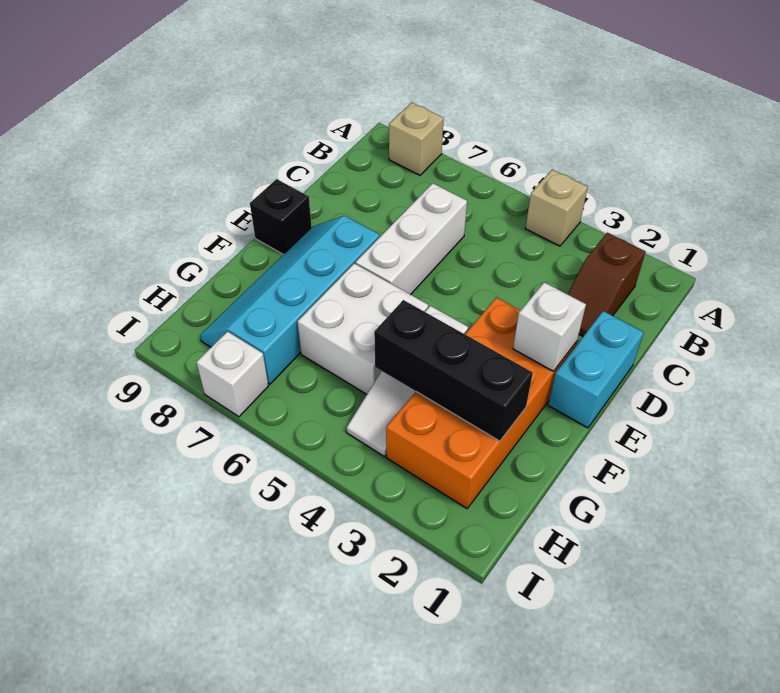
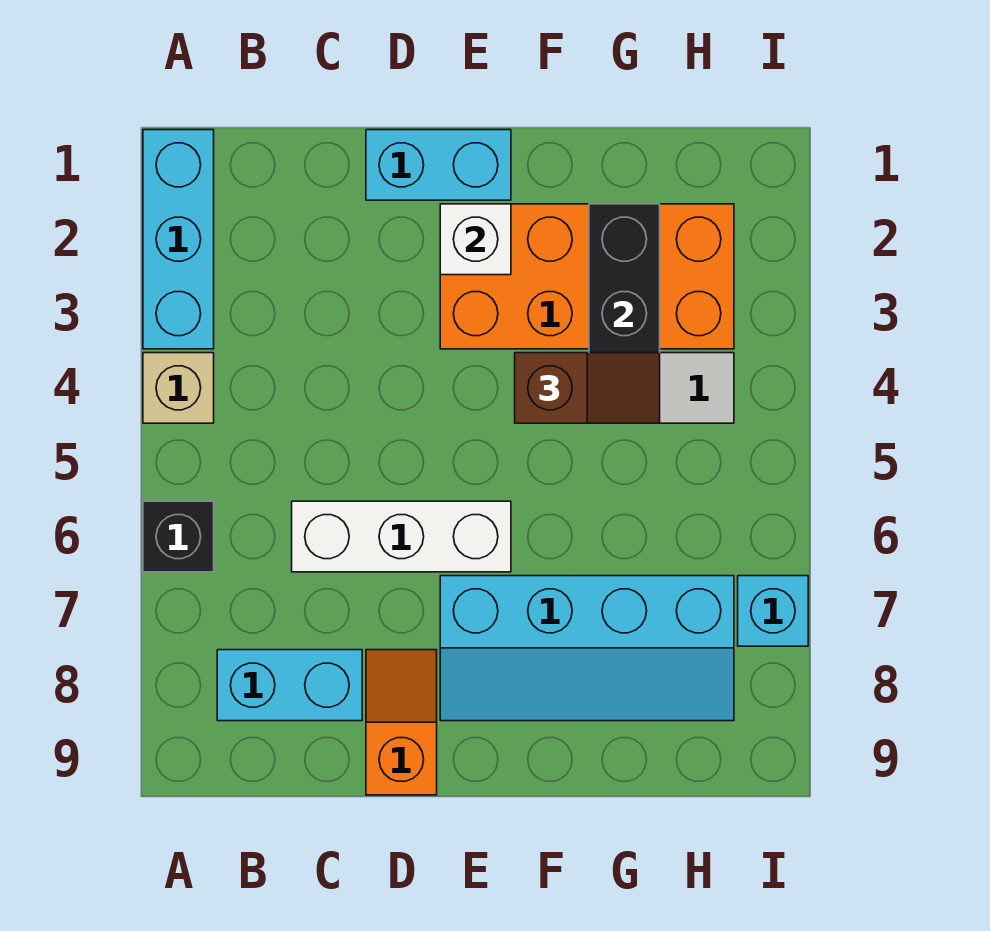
none -> cyan 1x3 brick [143,130,214,349]
tan 1x1 brick [389,103,444,175] -> none
brown 1x2 slope [568,233,646,336] -> brown 1x2 slope moved to [515,353,660,423]
none -> cyan 1x2 brick [217,650,362,721]
none -> orange 1x2 slope [366,650,437,795]
black 1x1 brick [250,179,312,255] -> black 1x1 brick moved to [143,501,214,572]
white 2x2 brick [297,263,428,394] -> none
white 1x1 brick [196,332,268,417] -> cyan 1x1 brick [738,576,808,646]

